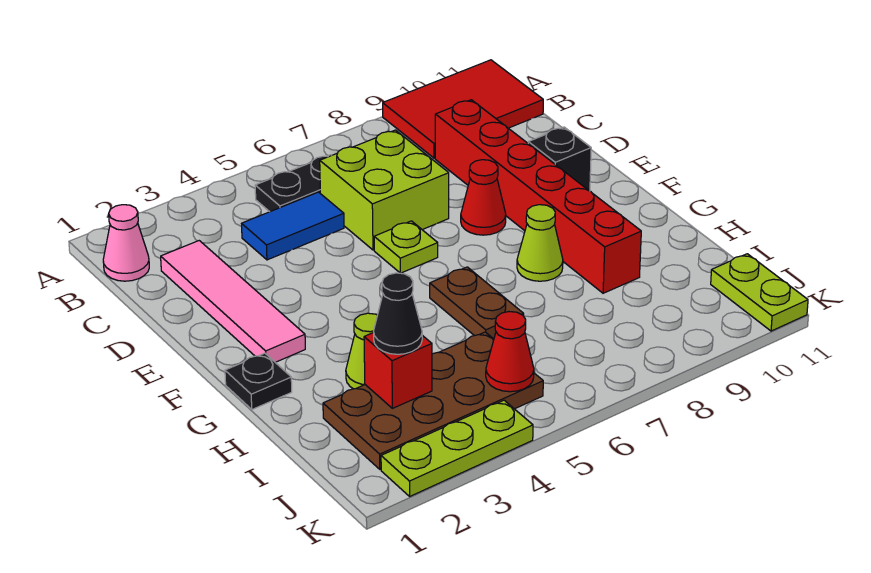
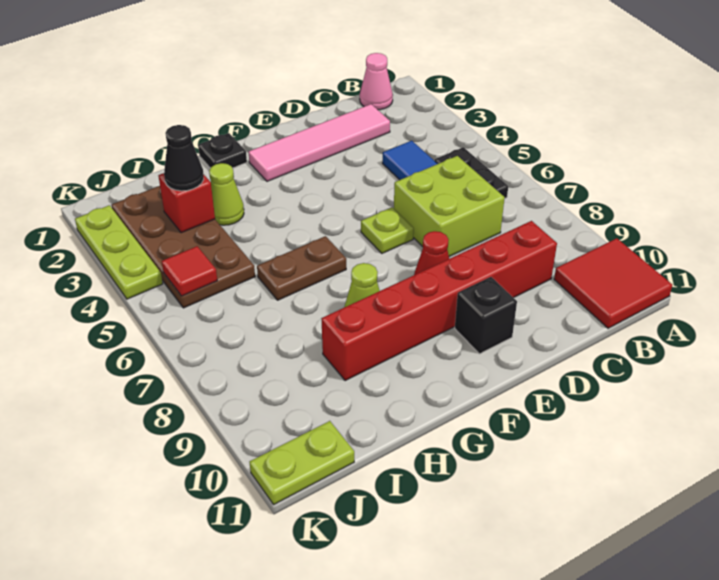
red 2x3 tile [383,60,543,158] -> red 2x2 tile [554,238,672,328]
red 1x1 cone [486,312,534,392] -> red 1x1 tile [162,246,217,296]

